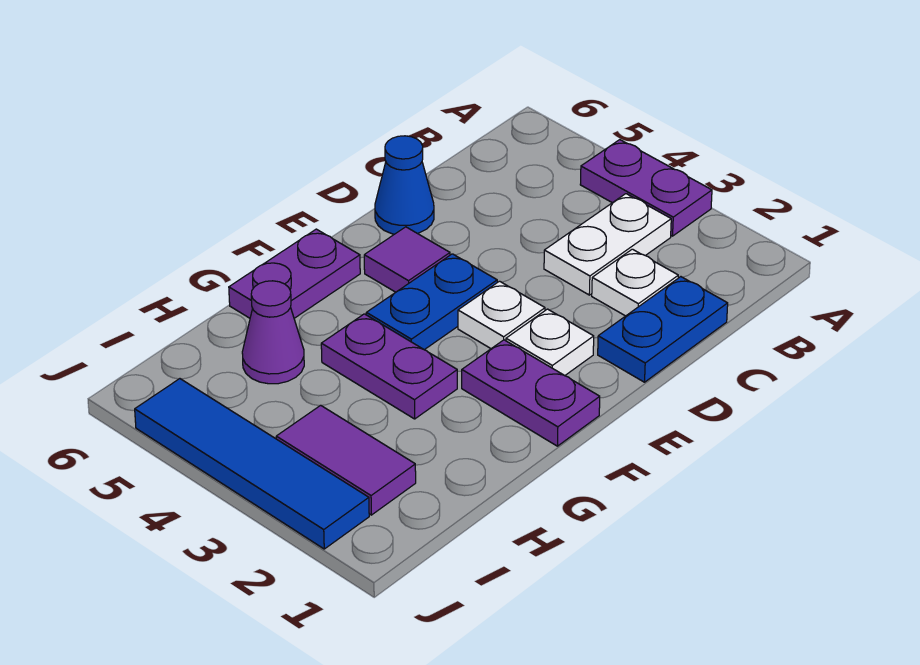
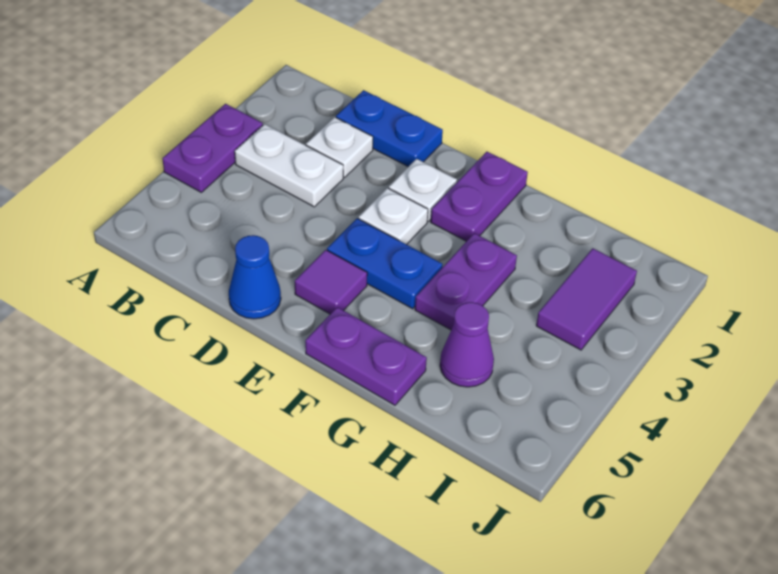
blue 1x4 tile [135,379,369,549] -> none

